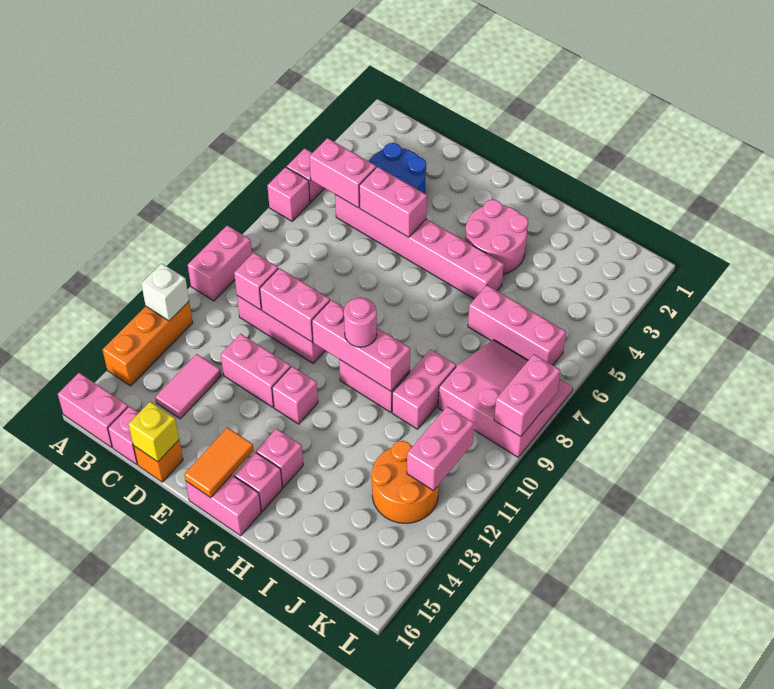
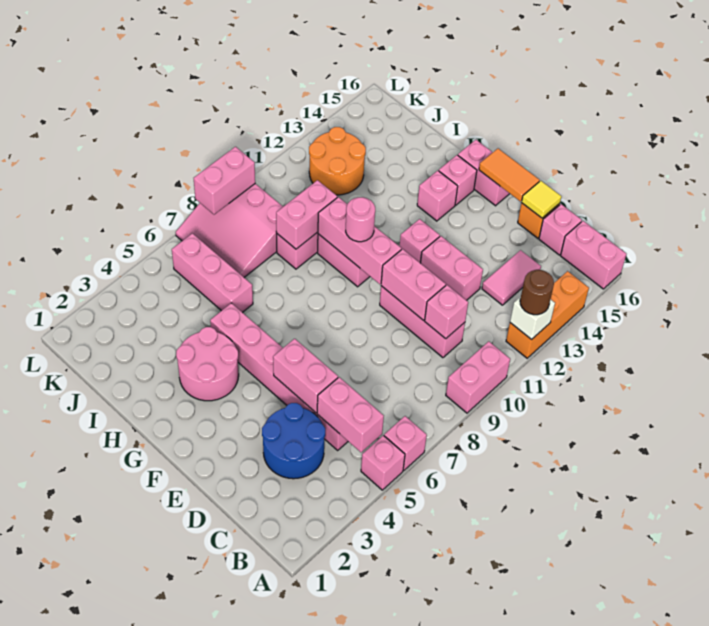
none -> brown 1x1 round brick [520,270,554,315]
yellow 1x1 brick [128,402,179,462] -> yellow 1x1 tile [522,181,561,218]
orange 1x2 tile [184,428,254,498] -> orange 1x2 tile turned to [479,149,540,201]
pink 1x2 brick [407,406,474,491] -> pink 1x2 brick moved to [276,180,337,249]

